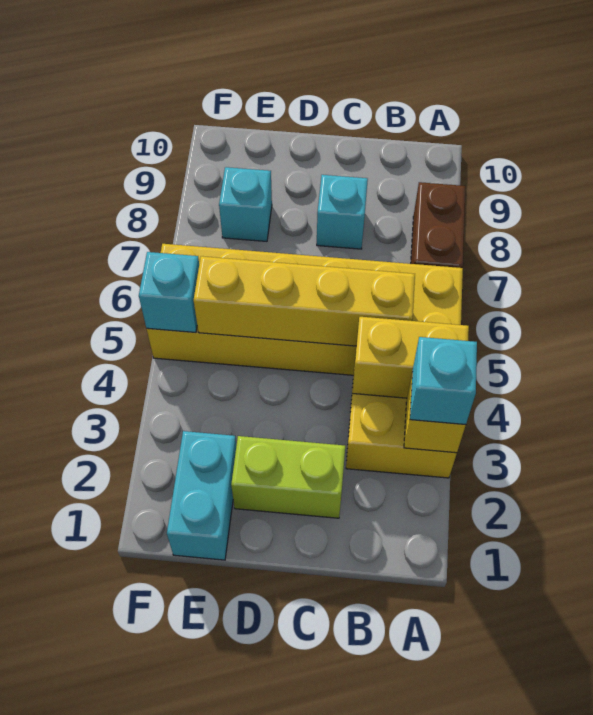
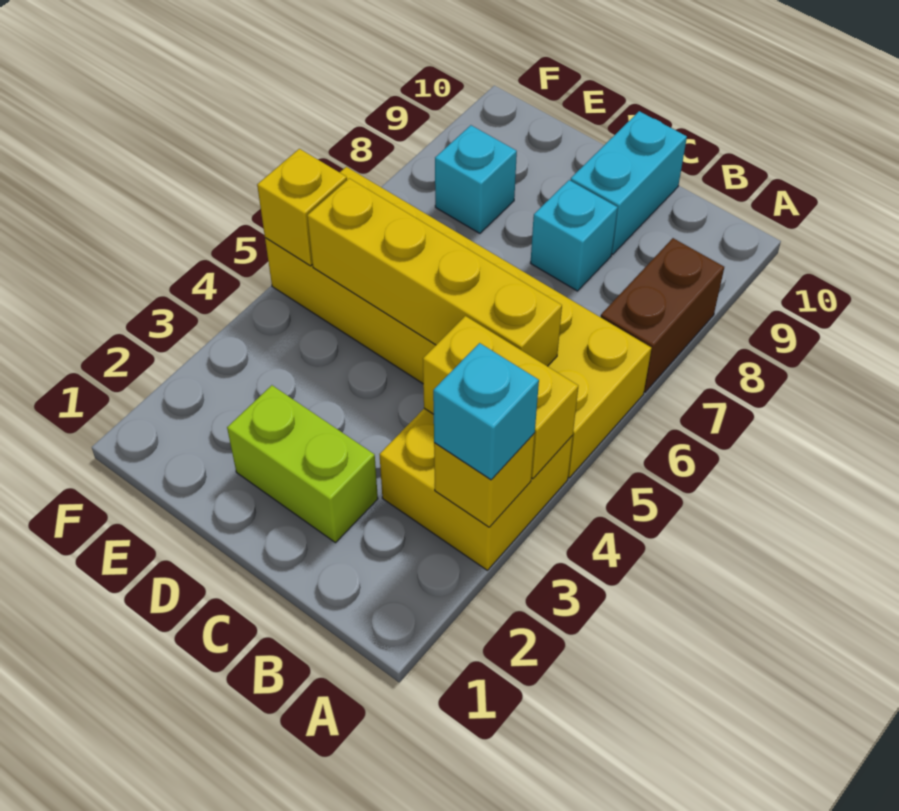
cyan 1x2 brick [167,431,236,560] -> cyan 1x2 brick moved to [570,111,687,254]
cyan 1x1 brick [139,252,199,333] -> yellow 1x1 brick [257,149,347,266]

